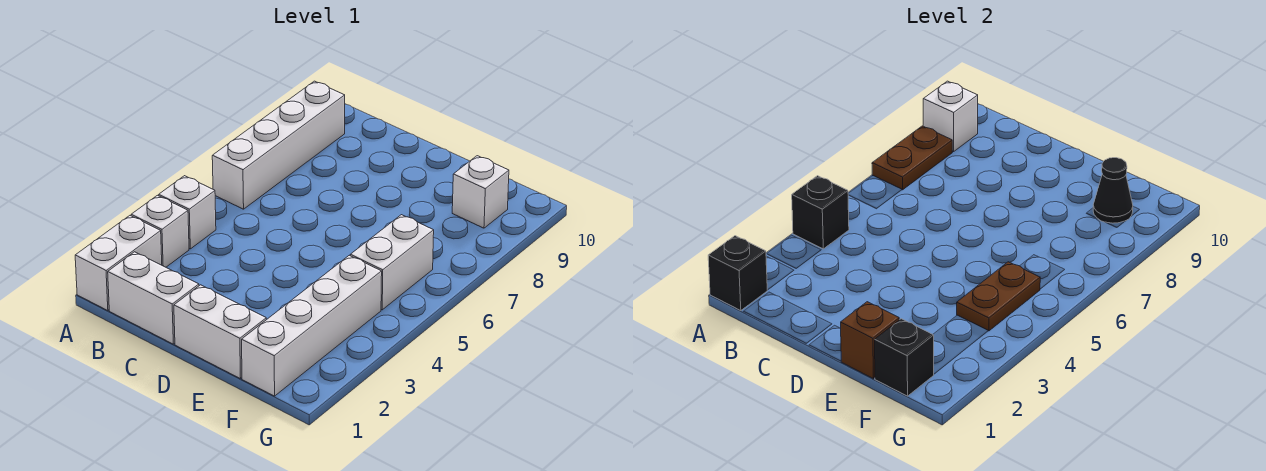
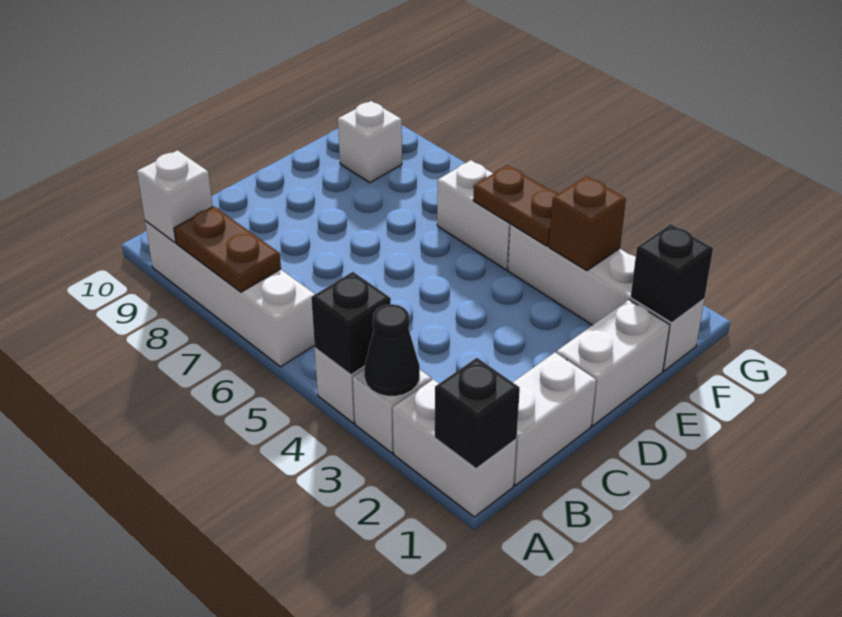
brown 1x1 brick [841,302,899,379] -> brown 1x1 brick moved to [549,176,626,271]
black 1x1 cone [1093,158,1133,223] -> black 1x1 cone moved to [364,304,420,396]

